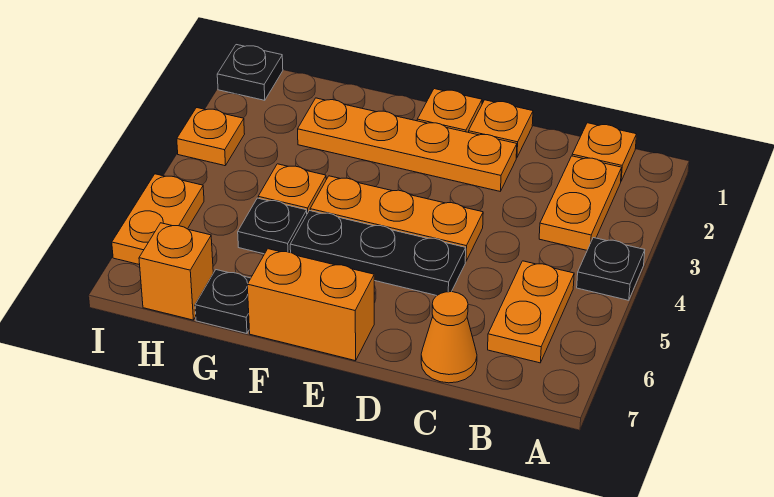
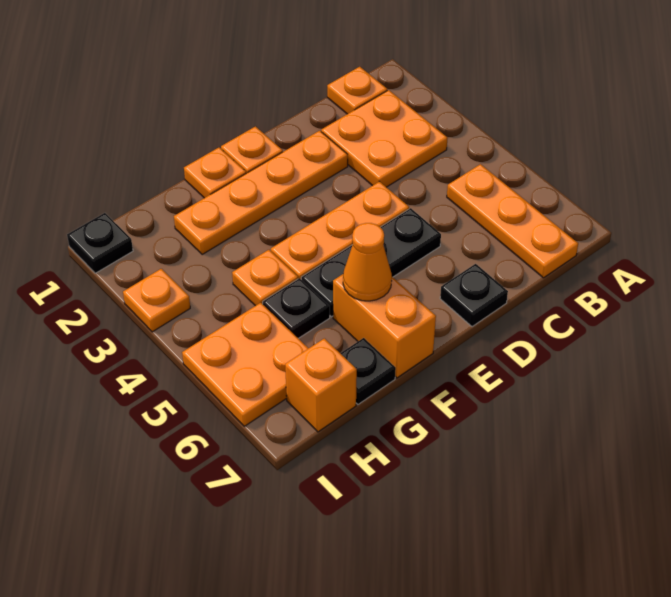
black 1x1 plate [577,238,645,300] -> black 1x1 plate moved to [440,264,508,327]
orange 1x2 plate [539,156,622,250] -> orange 2x2 plate [321,90,447,187]
orange 1x2 plate [488,261,574,363] -> orange 1x3 plate [447,164,578,278]
orange 1x1 cone [421,292,477,383] -> orange 1x1 cone moved to [343,223,392,301]
orange 1x1 plate [469,100,533,158] -> orange 1x1 plate moved to [184,148,246,198]
orange 1x2 brick [247,249,374,361] -> orange 1x2 brick turned to [333,274,436,378]
orange 1x2 plate [112,174,204,265] -> orange 2x2 plate [182,303,308,426]

